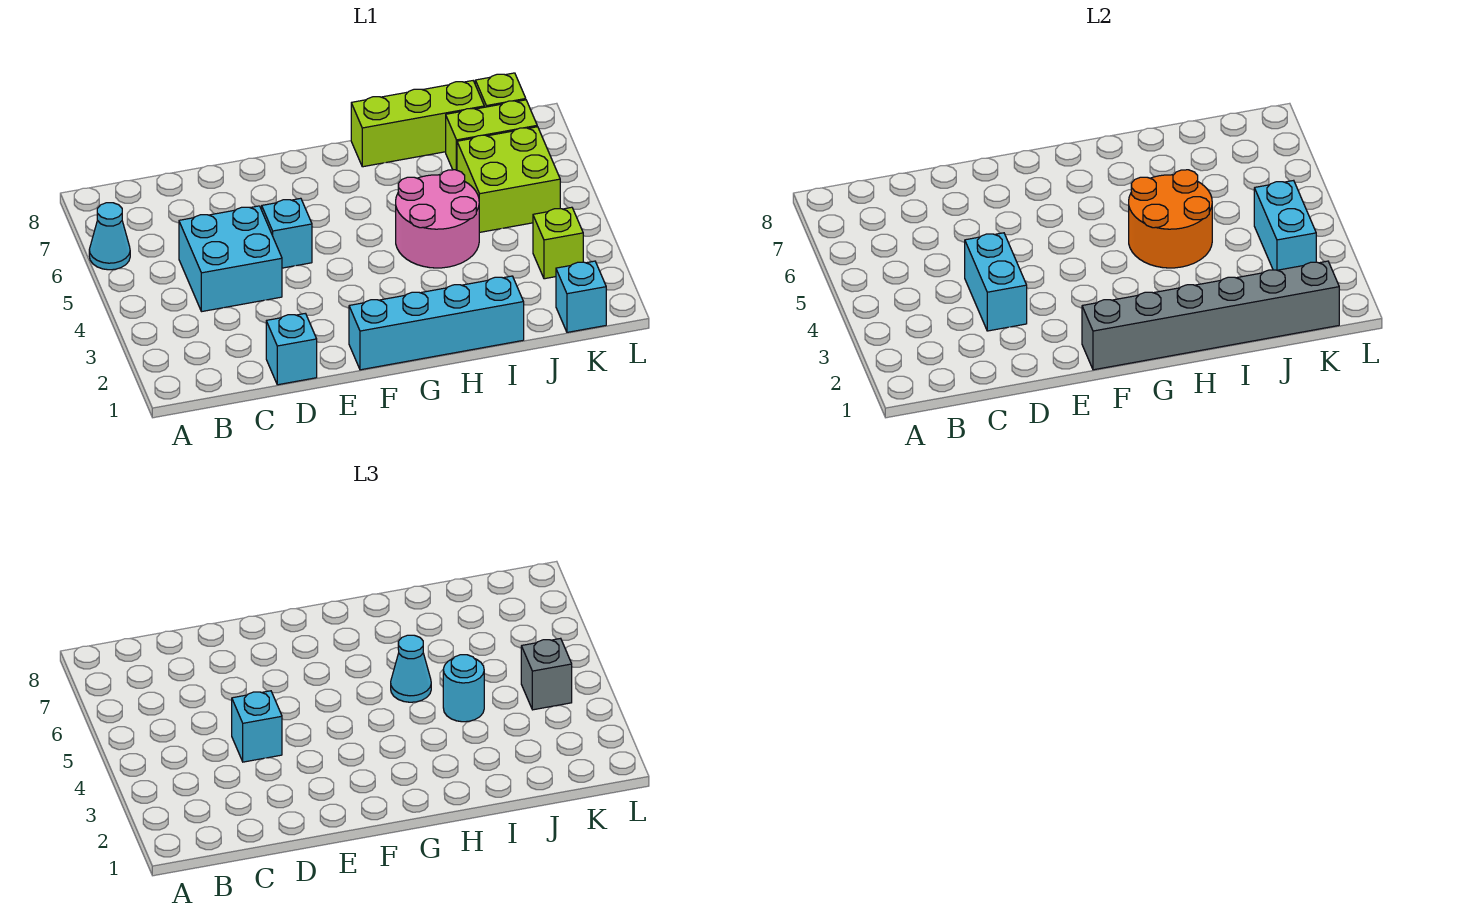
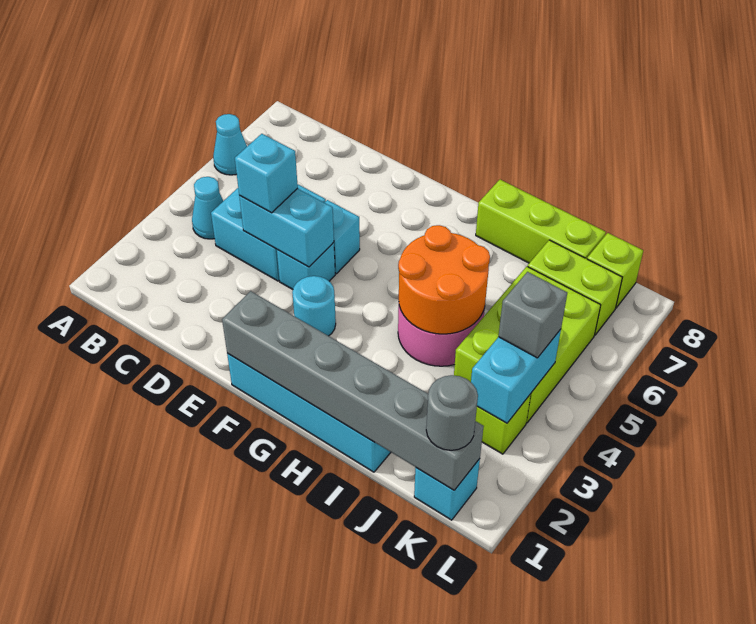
cyan 1x1 brick [266,313,317,385] -> cyan 1x1 brick moved to [277,242,335,289]
cyan 1x2 brick [965,233,1027,331] -> cyan 1x2 brick turned to [239,188,334,267]
cyan 1x1 cone [391,635,431,702] -> cyan 1x1 cone moved to [192,177,223,239]
cyan 1x1 round brick [443,655,484,722] -> cyan 1x1 round brick moved to [292,276,336,336]
lime 2x2 brick [457,127,560,233] -> lime 2x3 brick [454,266,601,423]
none -> grey 1x1 round brick [426,375,478,450]

